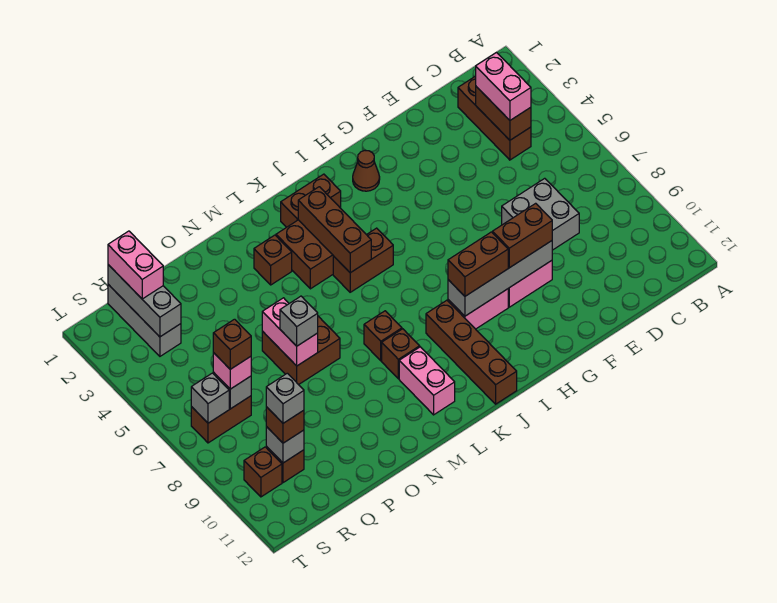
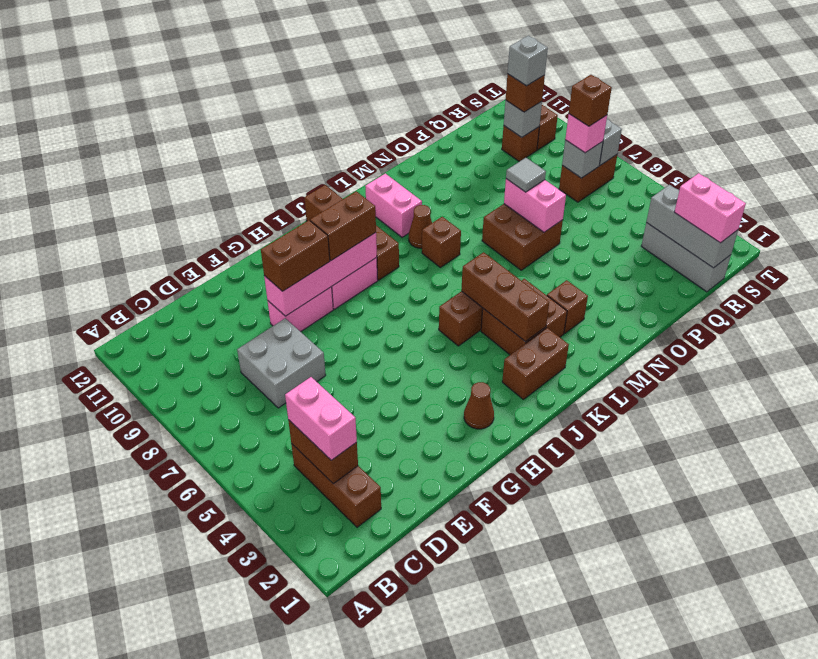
grey 1x4 brick [448,241,552,316] -> pink 1x4 brick [264,233,377,316]
brown 1x1 brick [382,329,420,379] -> brown 1x1 cone [409,205,432,248]
grey 1x1 brick [280,296,318,346] -> grey 1x1 tile [506,158,546,192]

